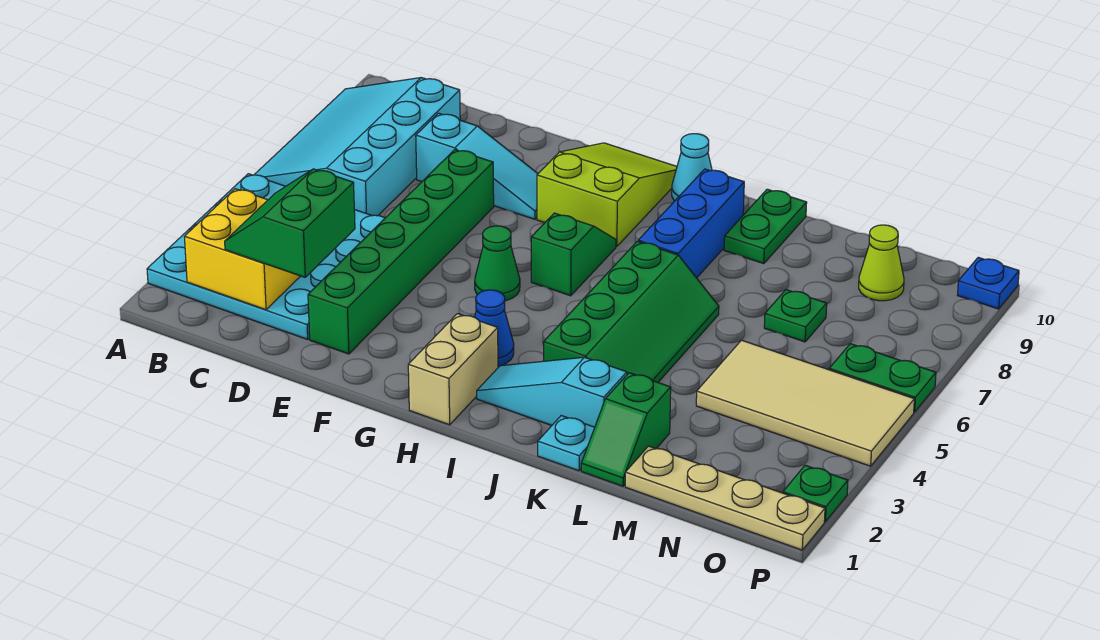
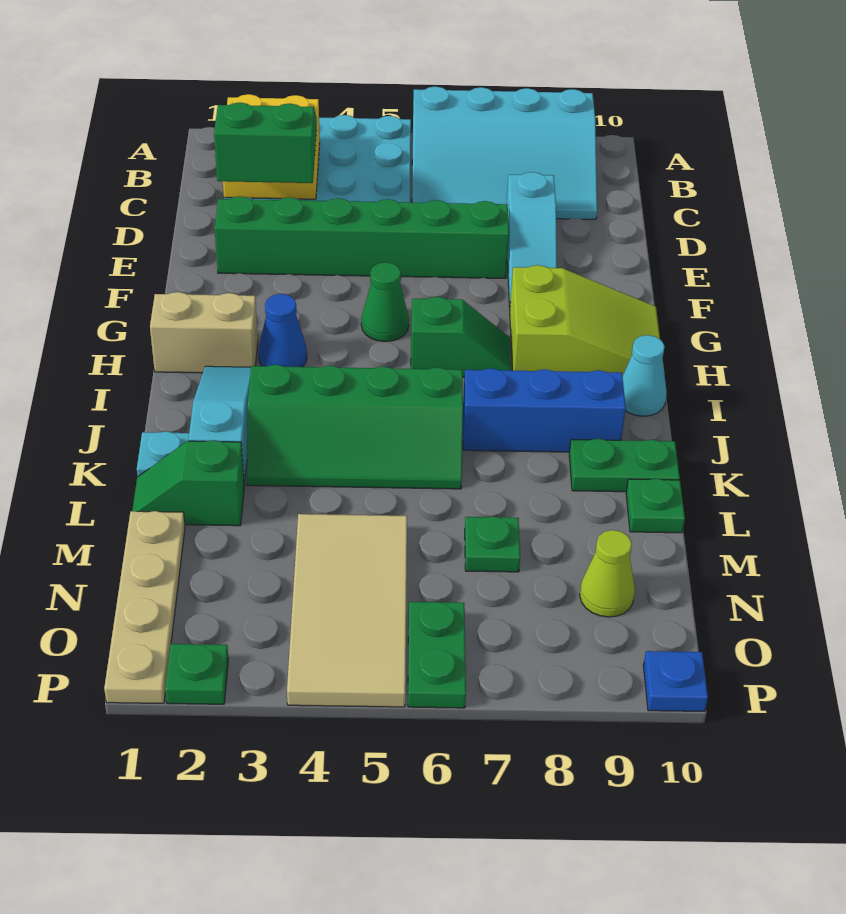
cyan 3x4 slope [254,78,460,216] -> cyan 3x4 slope turned to [412,86,597,219]
none -> green 1x1 plate [626,479,685,533]

